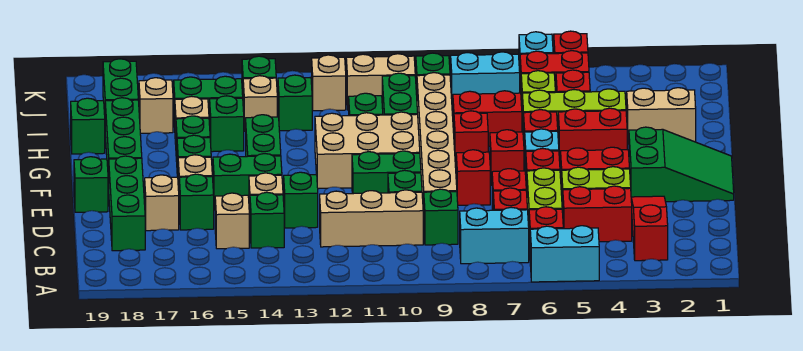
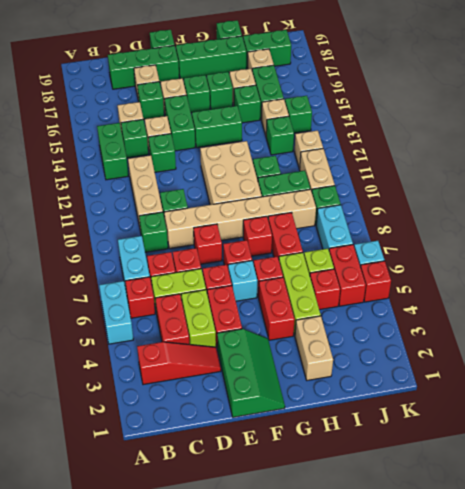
green 2x3 slope [629,127,734,202] -> green 2x3 slope turned to [217,329,285,417]
green 1x2 brick [352,151,421,194] -> green 1x2 brick moved to [97,123,128,180]

